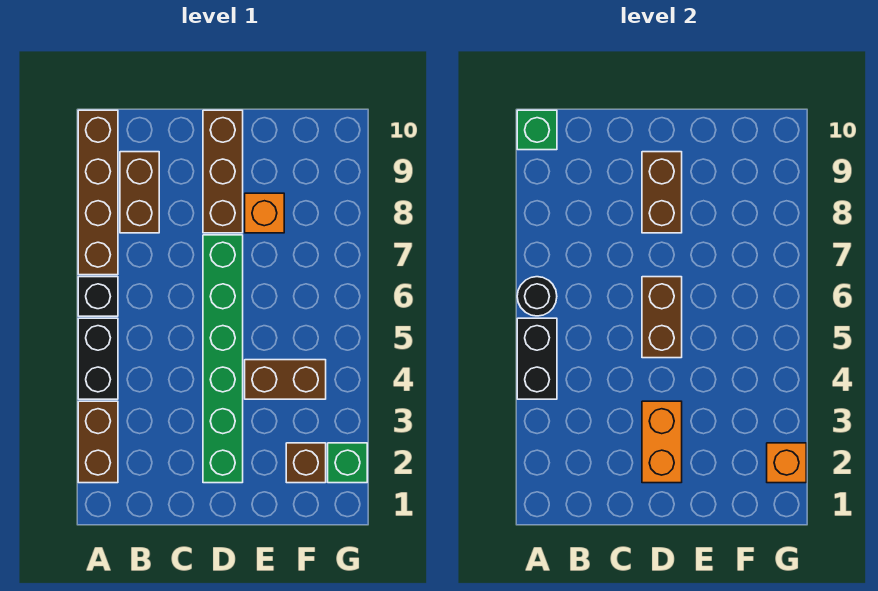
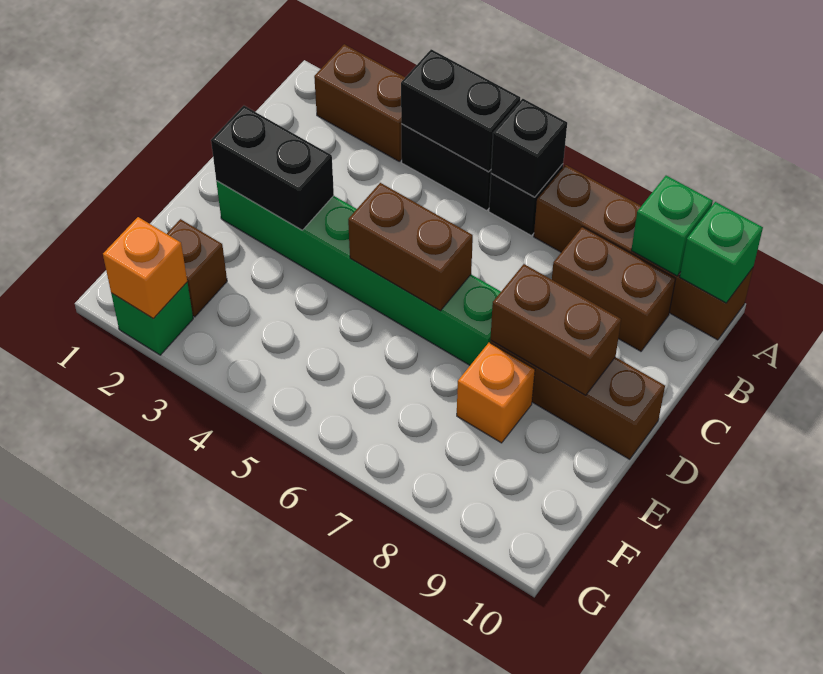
black 1x1 round brick [517,277,557,316] -> black 1x1 brick [491,99,567,197]
none -> green 1x1 brick [631,176,713,276]
orange 1x2 brick [642,401,682,483] -> black 1x2 brick [211,106,334,230]
brown 1x2 brick [245,360,326,399] -> none

